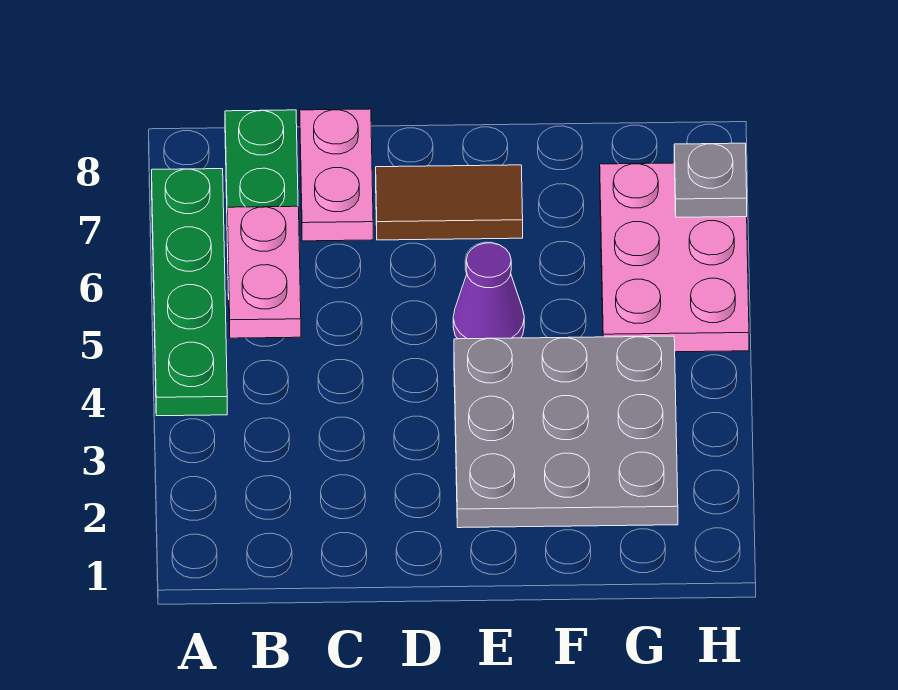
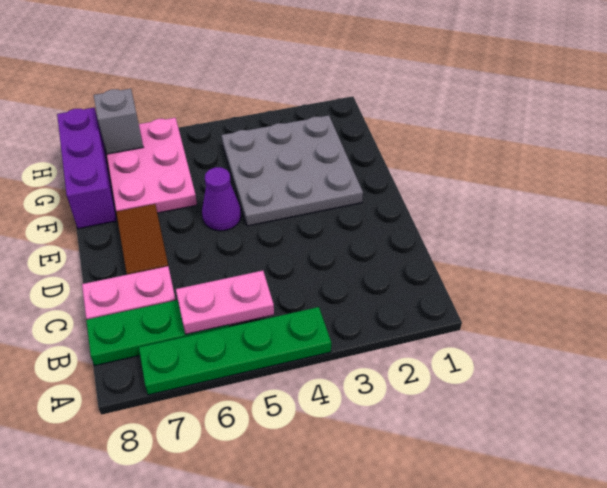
none -> purple 1x3 brick [57,108,117,229]
pink 2x3 plate [600,163,749,352] -> pink 2x3 plate turned to [107,118,197,213]
grey 1x1 plate [674,143,747,217] -> grey 1x1 brick [94,89,143,154]

